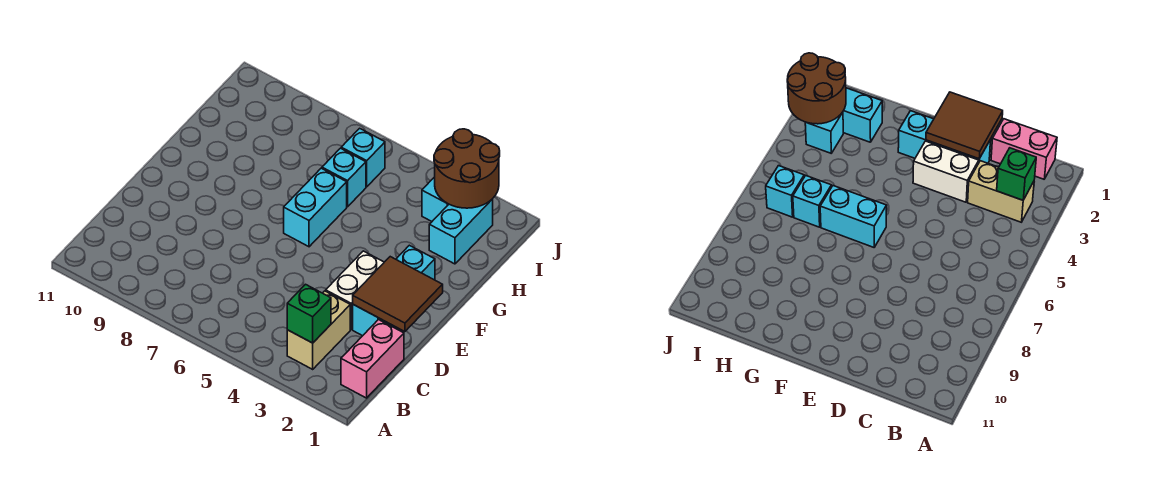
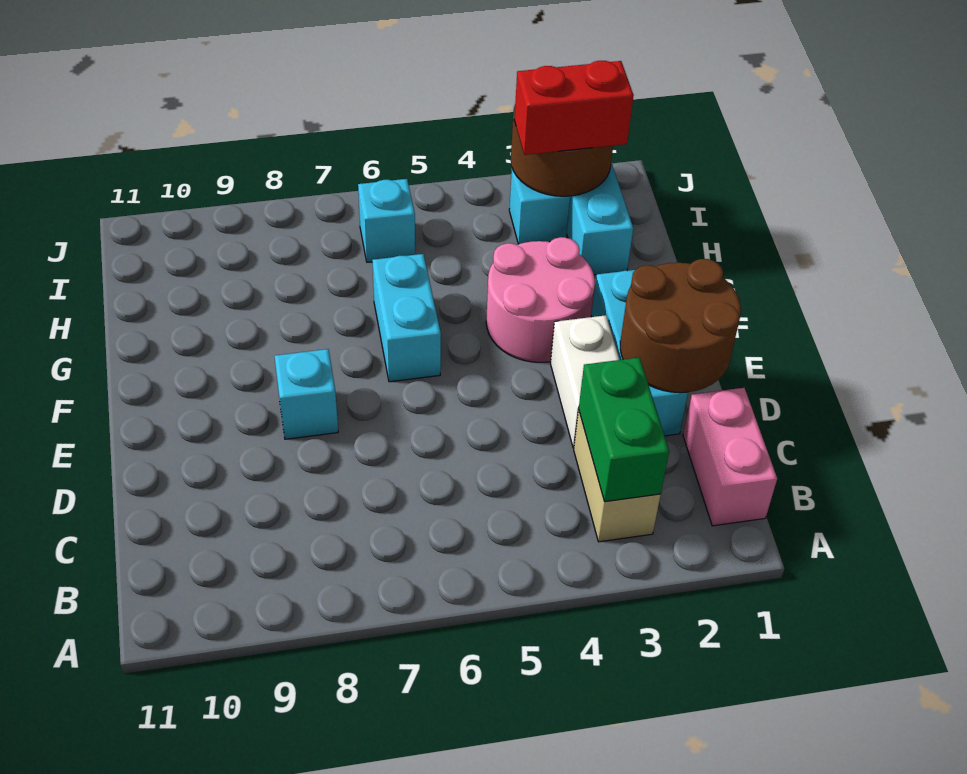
green 1x1 brick [287,284,331,343] -> green 1x2 brick [579,358,669,502]
brown 2x2 tile [353,257,443,332] -> brown 2x2 round brick [620,259,741,393]
none -> pink 2x2 round brick [486,237,595,362]
cyan 1x1 brick [322,148,366,207] -> cyan 1x1 brick moved to [274,349,338,439]
none -> red 1x2 brick [514,61,634,155]

